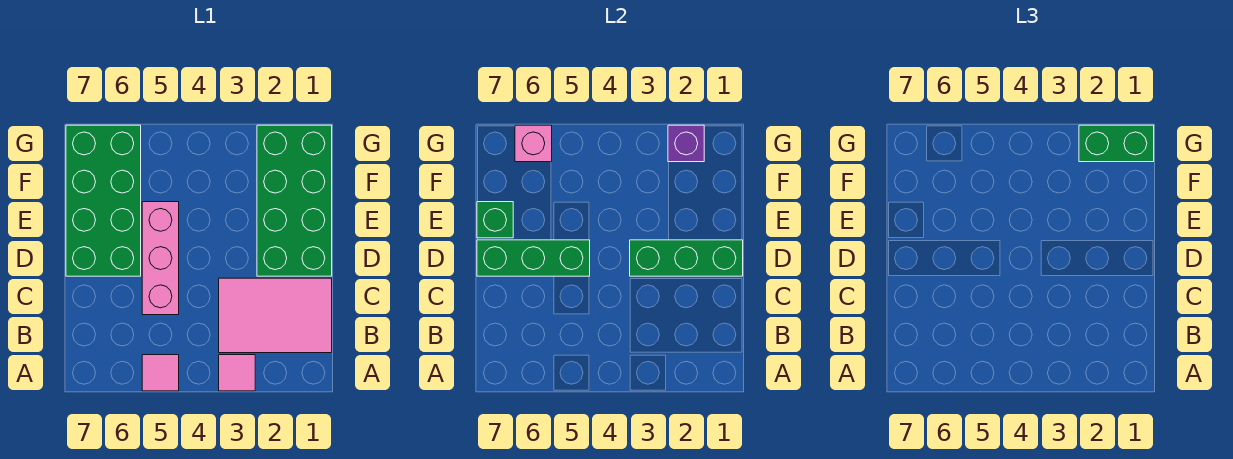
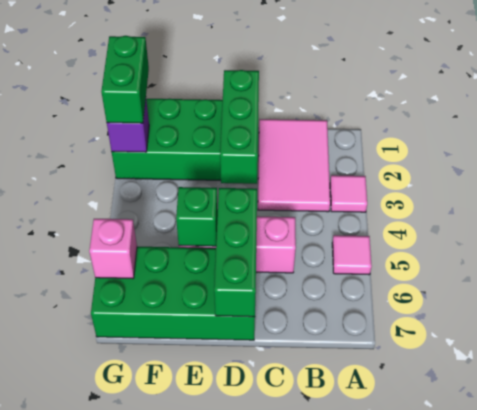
green 1x1 brick [477,202,513,238] -> green 1x1 brick moved to [176,187,218,246]

